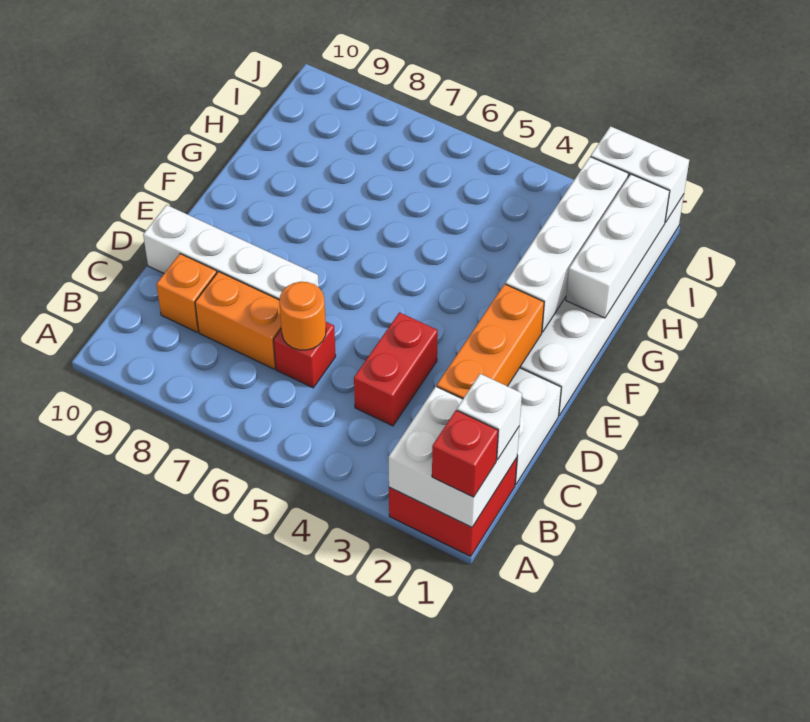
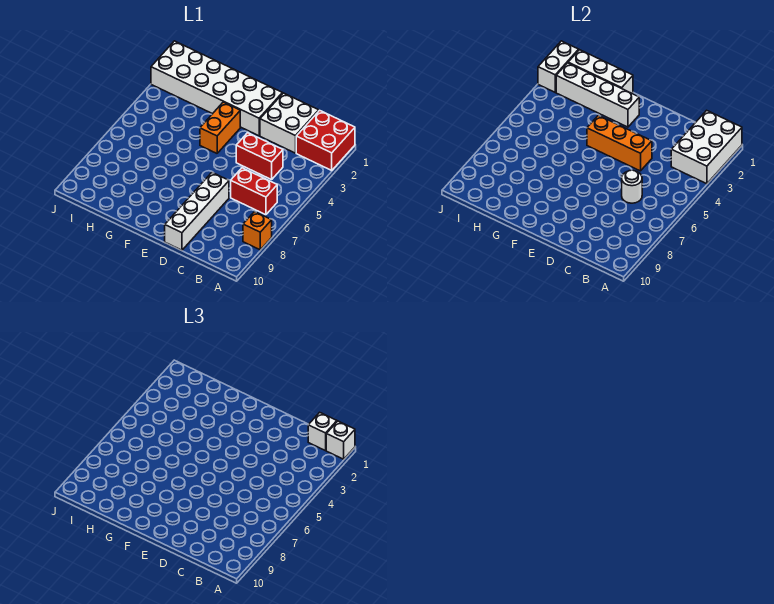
white 2x2 brick [389,387,519,527] -> white 2x3 brick [671,110,742,184]
red 1x1 brick [432,410,498,497] -> white 1x1 brick [326,421,355,459]
orange 1x3 brick [437,284,544,399] -> orange 1x3 brick moved to [587,115,652,171]
red 1x1 brick [274,322,336,388] -> red 1x2 brick [231,168,277,215]
orange 1x1 round brick [279,282,326,350] -> white 1x1 round brick [622,170,642,203]
orange 1x2 brick [195,272,281,369] -> orange 1x2 brick moved to [200,102,240,153]
orange 1x1 brick [156,254,217,332] -> orange 1x1 brick moved to [243,212,272,250]

